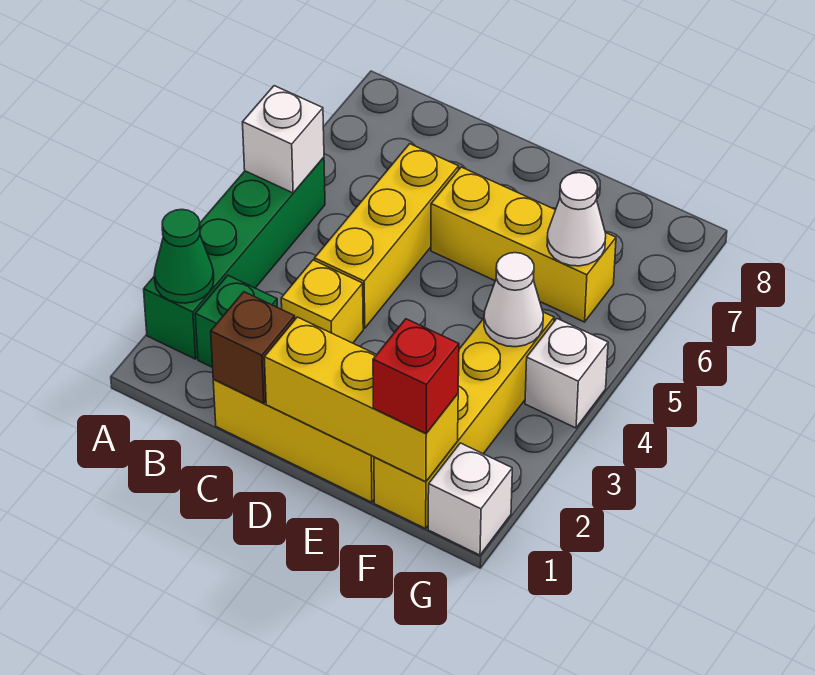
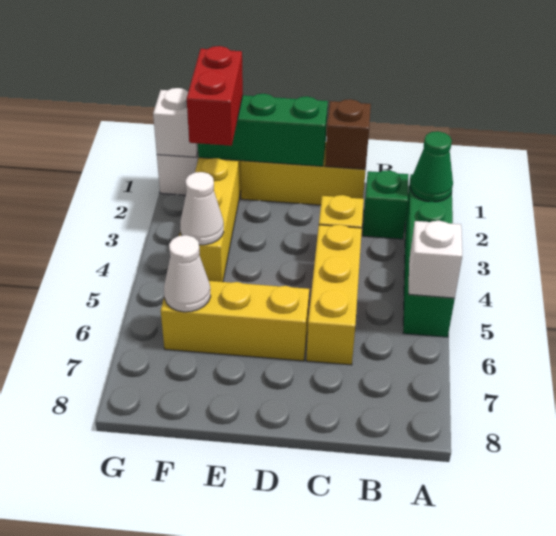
yellow 1x3 brick [264,317,458,482] -> green 1x3 brick [198,94,328,166]
red 1x1 brick [373,319,459,433] -> red 1x2 brick [187,46,243,146]
white 1x1 brick [525,319,608,428] -> white 1x1 brick moved to [153,88,198,157]

